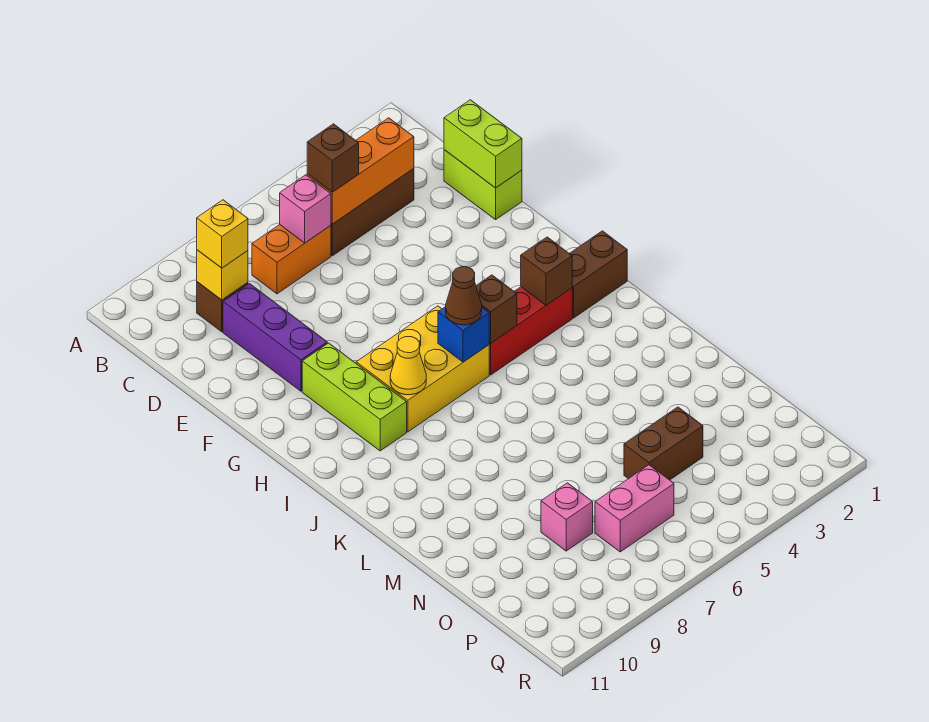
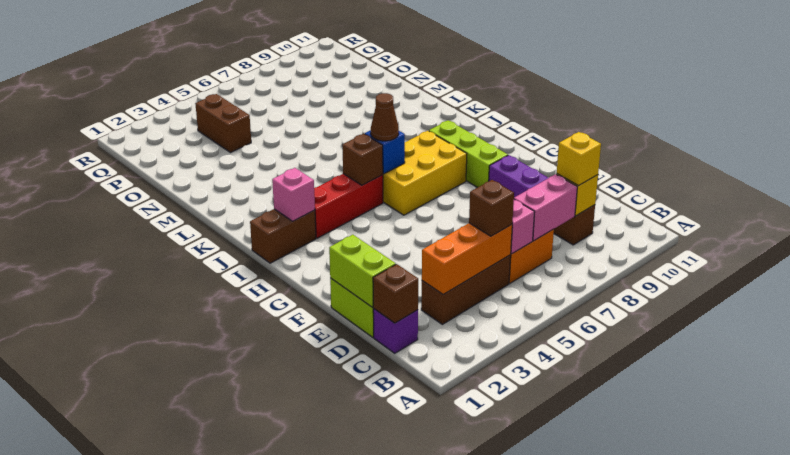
none -> purple 1x1 brick [373,309,418,353]
brown 1x1 brick [521,237,572,305] -> brown 1x1 brick moved to [373,264,418,323]
yellow 1x1 cone [390,337,426,395] -> none
brown 1x2 brick [624,407,703,480] -> brown 1x2 brick turned to [195,94,251,152]
pink 1x1 brick [541,483,593,551] -> pink 1x1 brick moved to [272,168,315,221]
pink 1x2 brick [595,465,674,552] -> pink 1x2 brick moved to [514,174,577,241]

